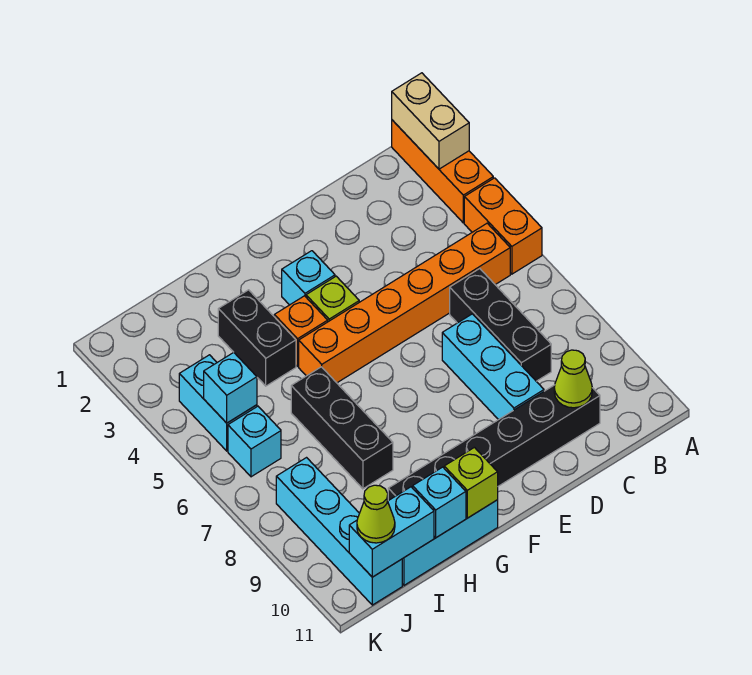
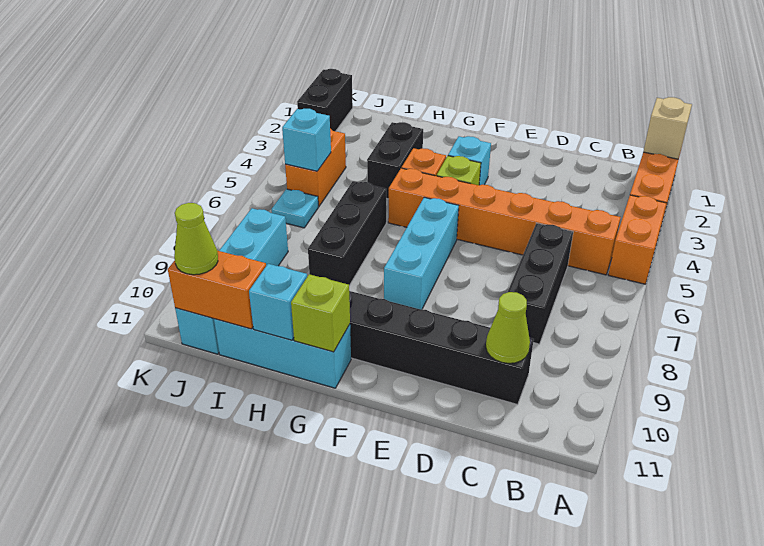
tan 1x2 brick [392,73,469,169] -> tan 1x1 brick [643,97,692,159]
cyan 1x3 brick [442,314,544,420] -> cyan 1x3 brick moved to [384,197,459,309]
cyan 1x2 brick [349,487,434,577] -> orange 1x2 brick [168,251,266,329]
cyan 1x2 brick [179,355,257,451] -> orange 1x2 brick [285,129,346,206]
cyan 1x1 brick [228,406,281,477] -> cyan 1x1 plate [272,189,318,228]
none -> black 1x2 brick [297,69,353,131]

